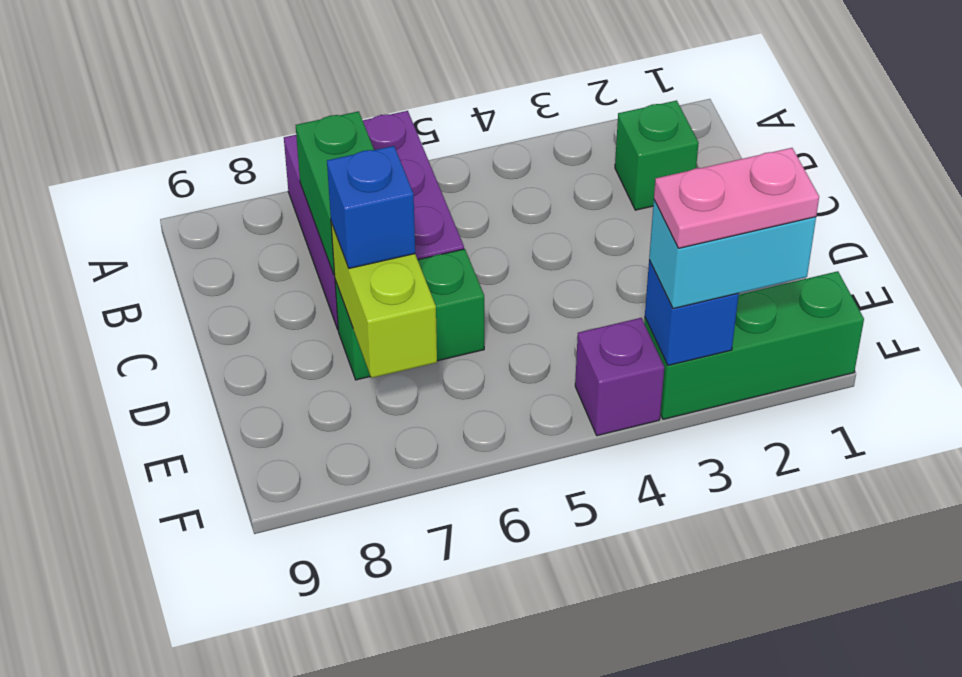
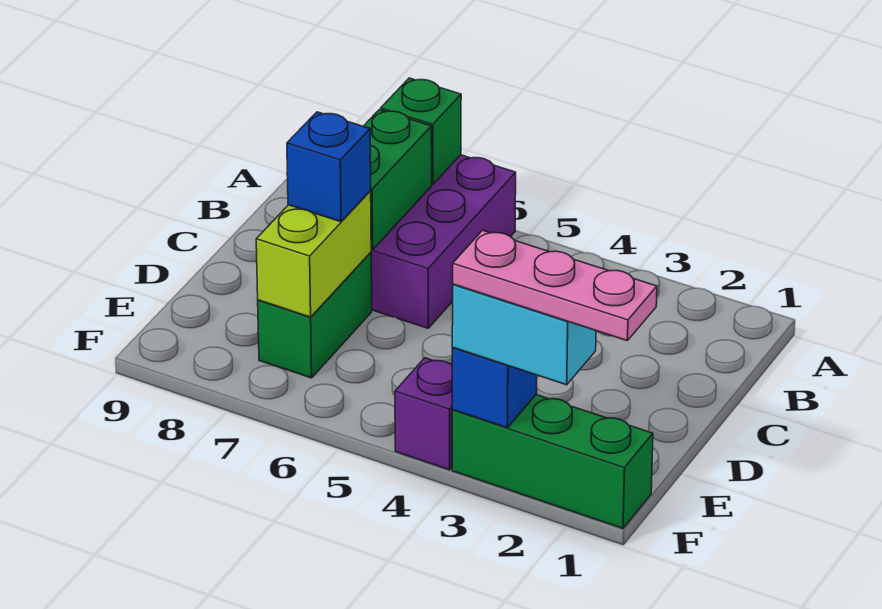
green 1x1 brick [615,100,699,210] -> green 1x1 brick moved to [381,78,461,185]
green 1x2 brick [335,249,484,380] -> green 1x2 brick turned to [258,252,372,378]
pink 1x2 plate [654,148,819,248] -> pink 1x3 plate [453,230,657,341]

